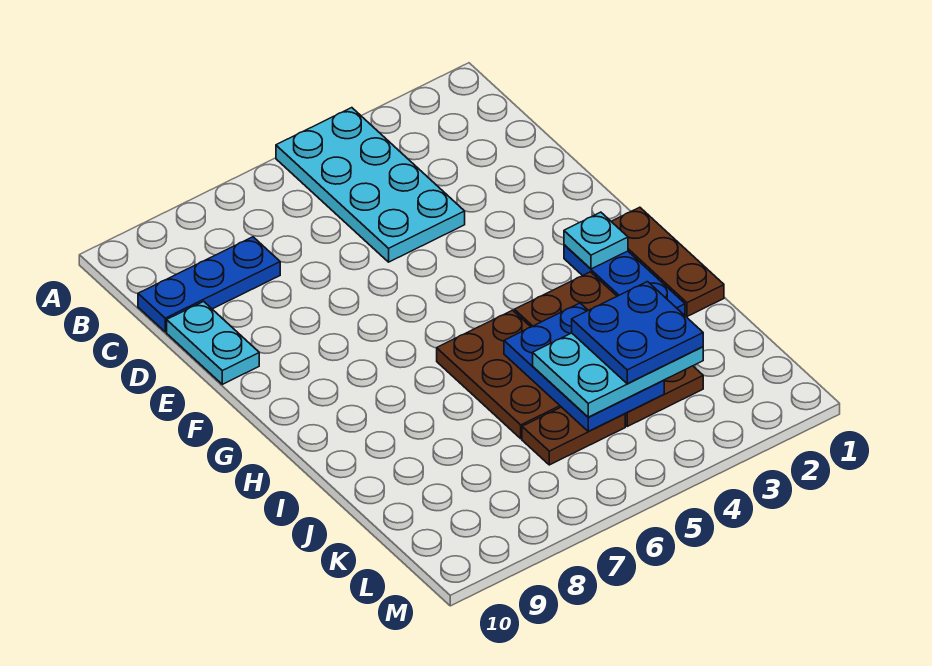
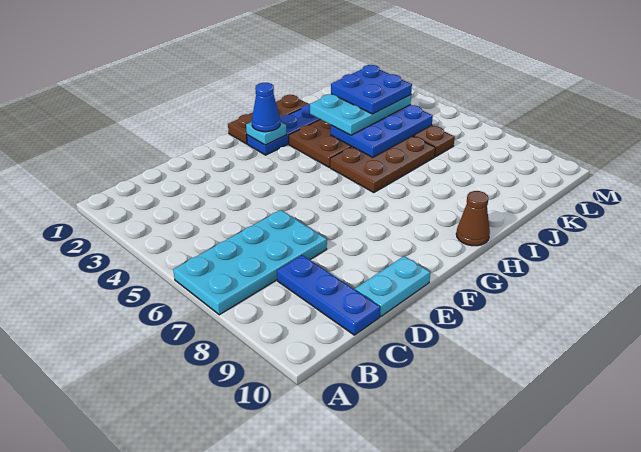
cyan 2x4 plate [276,108,465,262] -> cyan 2x4 plate moved to [173,210,327,315]
none -> blue 1x1 cone [252,83,280,132]
none -> brown 1x1 cone [456,191,490,246]
cyan 2x3 plate [533,333,703,417] -> cyan 2x3 plate turned to [310,94,411,135]

